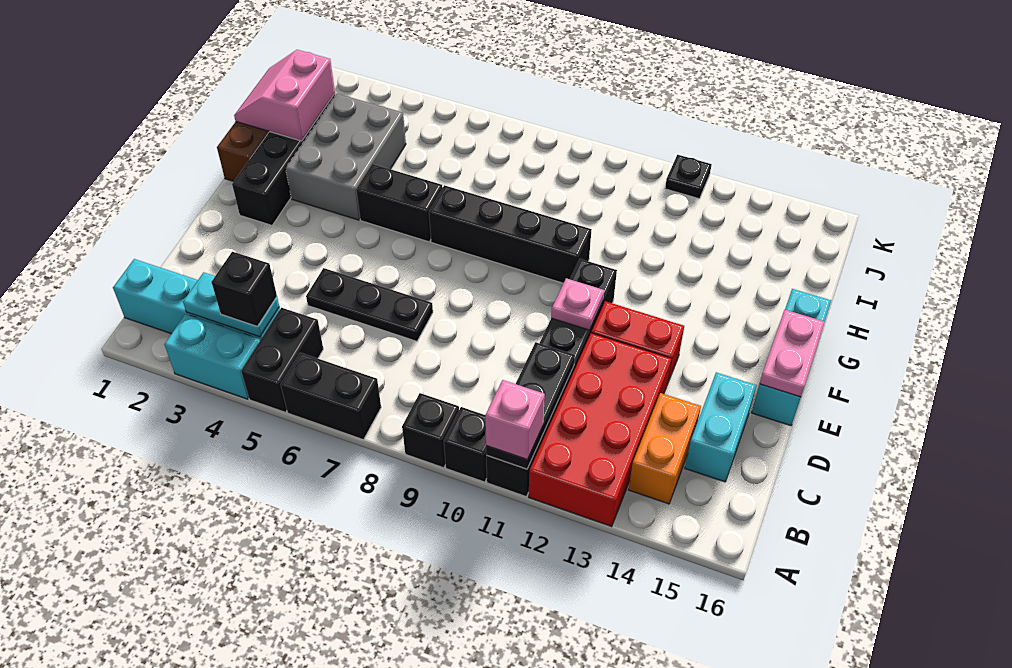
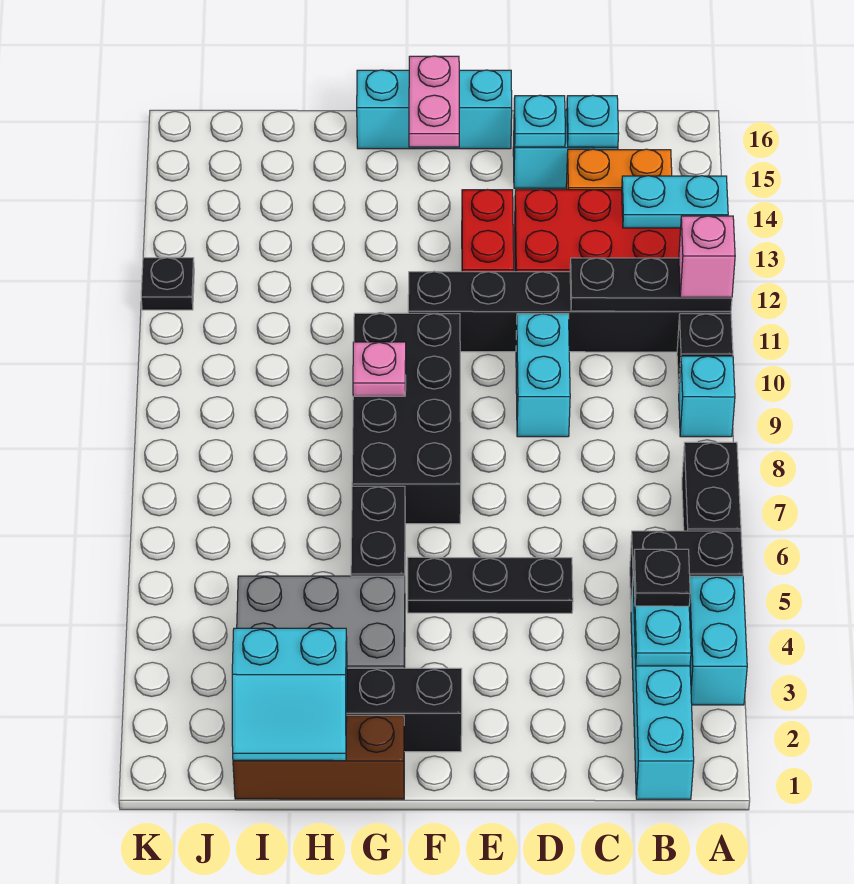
black 1x1 brick [402,393,459,468] -> cyan 1x1 brick [679,356,735,437]
none -> cyan 1x2 plate [622,176,728,228]
black 1x1 brick [212,252,277,326] -> black 1x1 plate [634,549,690,606]
none -> cyan 1x1 plate [567,95,619,147]
black 1x3 plate [306,268,433,341] -> black 1x3 plate turned to [408,557,573,613]
none -> cyan 1x2 brick [516,314,570,437]
none -> cyan 1x1 plate [514,95,565,147]
pink 1x1 plate [551,278,604,330] -> pink 1x1 plate moved to [353,342,406,396]
pink 1x2 plate [760,310,825,397] -> pink 1x2 plate turned to [409,56,459,147]
black 1x4 brick [429,185,592,283] -> black 2x4 brick [352,313,461,524]
pink 2x2 slope [234,50,335,141] -> cyan 2x2 slope [232,628,347,761]

